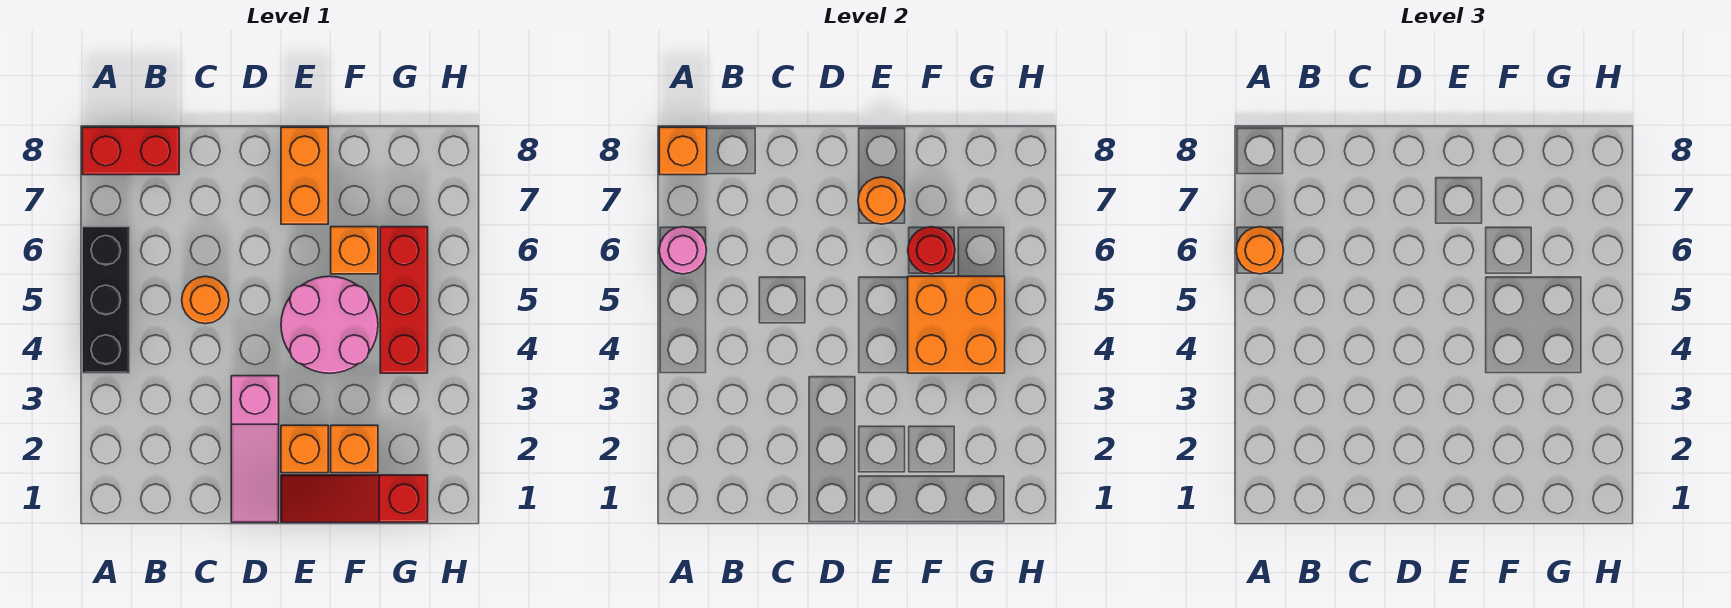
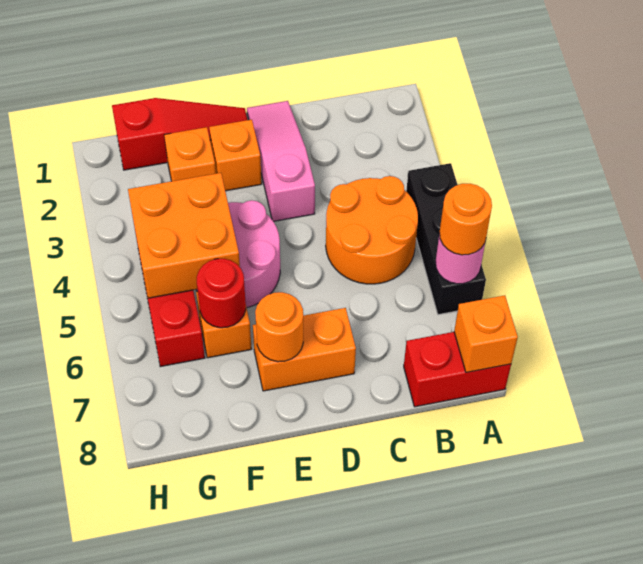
orange 1x1 round brick [182,276,229,324] -> orange 2x2 round brick [326,176,418,284]
orange 1x2 brick [281,127,328,224] -> orange 1x2 brick turned to [253,308,356,391]

